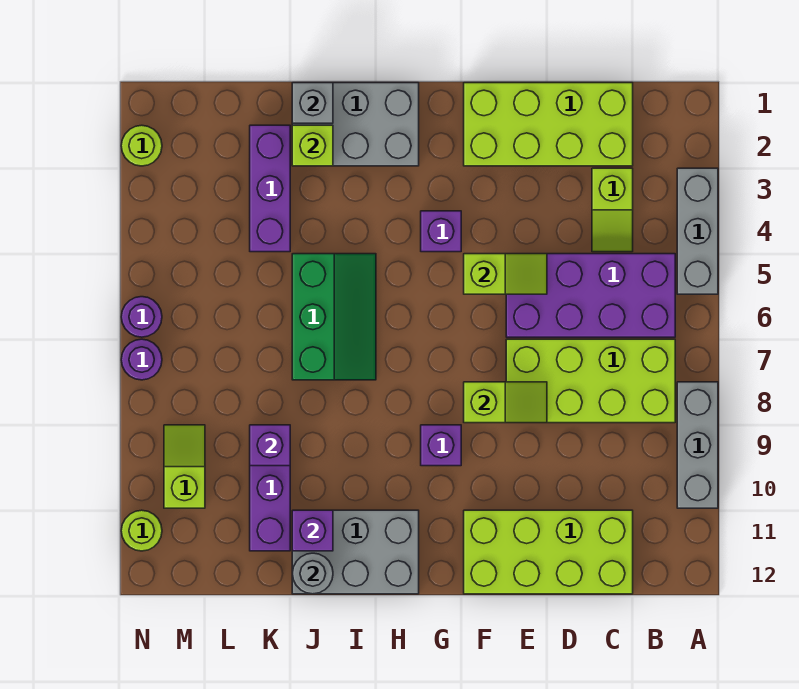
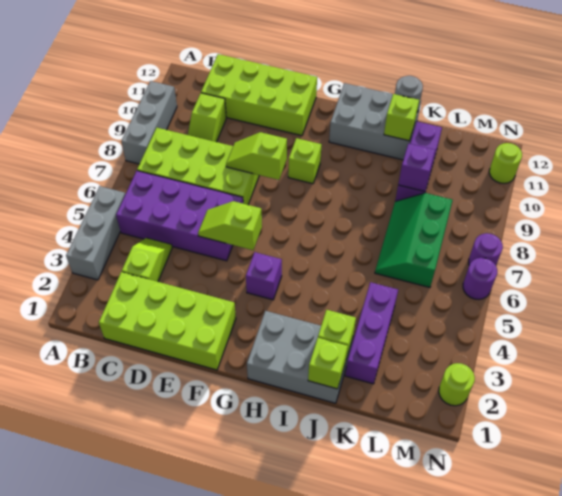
purple 1x1 brick [421,425,461,466] -> lime 1x1 brick [288,138,322,184]
green 2x3 slope [292,254,376,380] -> green 2x3 slope moved to [375,193,453,287]
grey 1x1 brick [292,83,333,123] -> lime 1x1 brick [308,338,348,389]
purple 1x1 brick [292,510,333,551] -> lime 1x1 brick [384,94,419,141]
lime 1x2 slope [164,425,205,508] -> lime 1x2 slope moved to [188,93,226,142]

